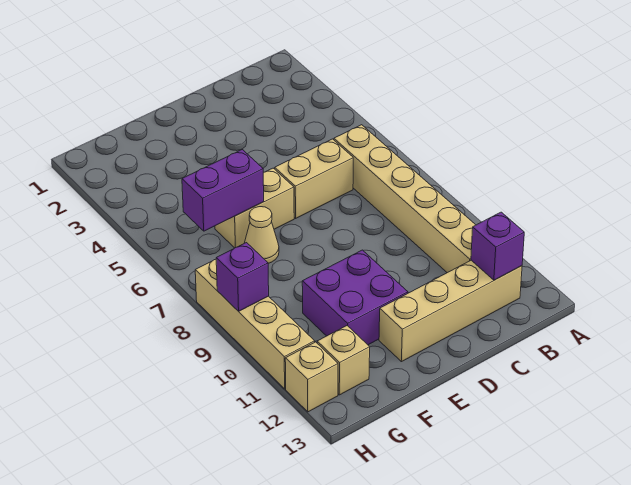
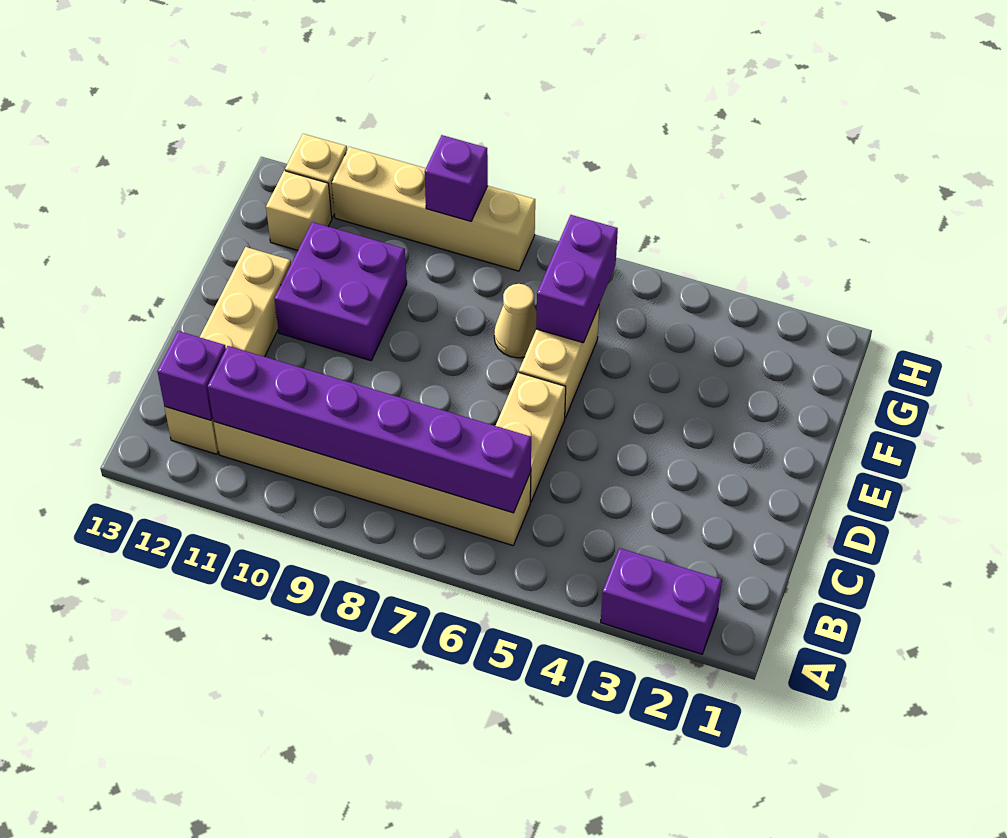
none -> purple 1x2 brick [601,548,722,654]
none -> purple 1x6 brick [207,346,531,513]

